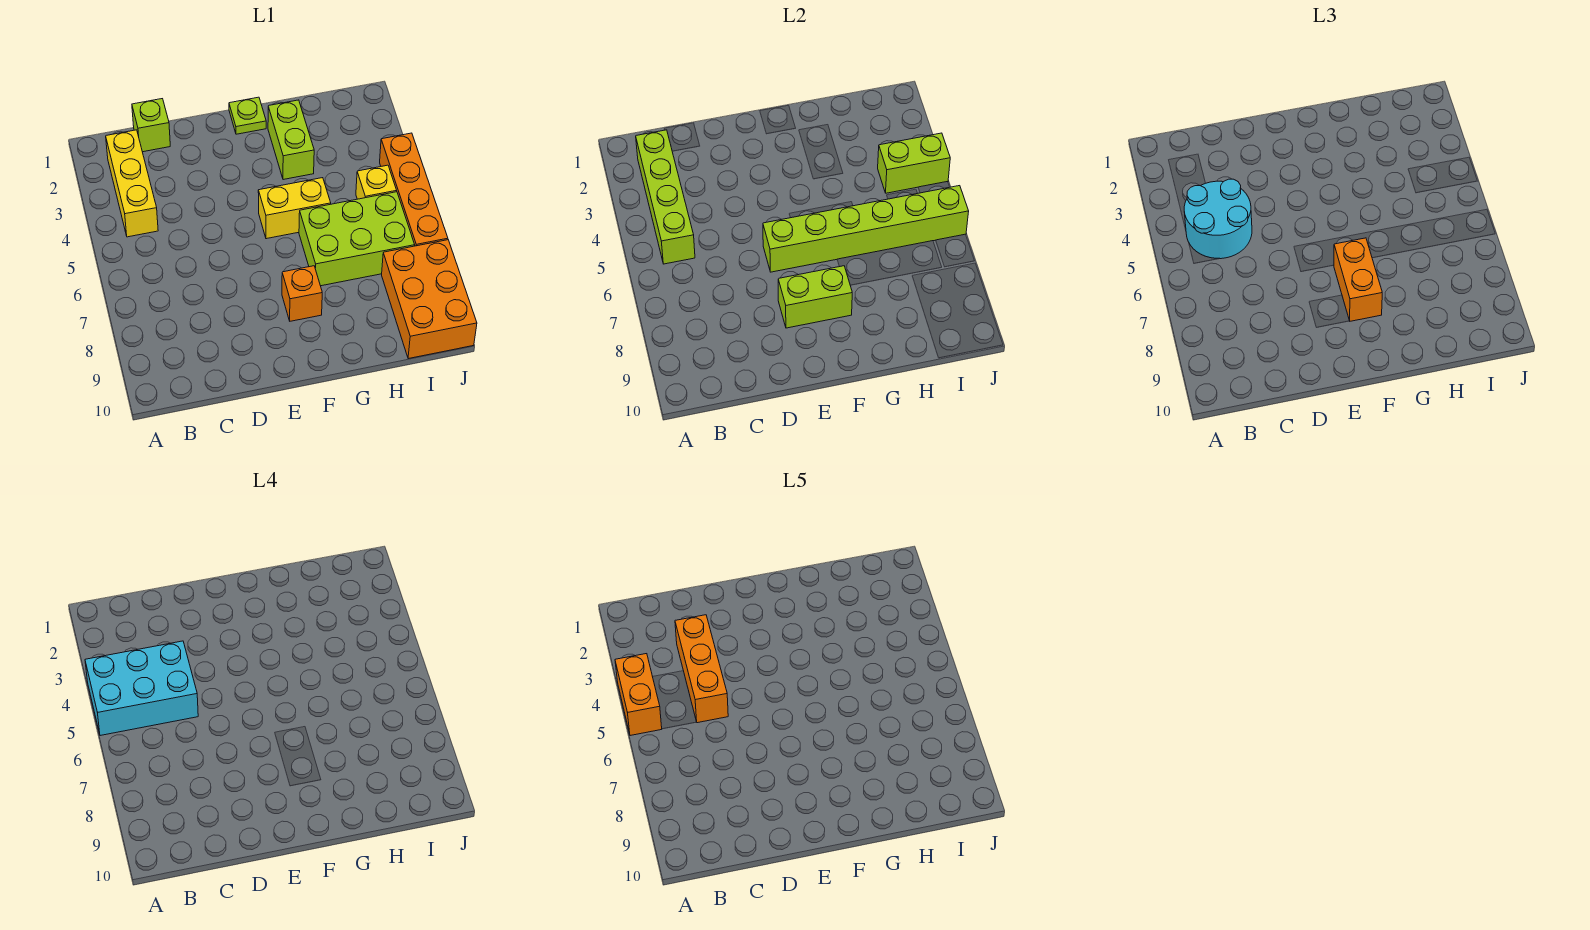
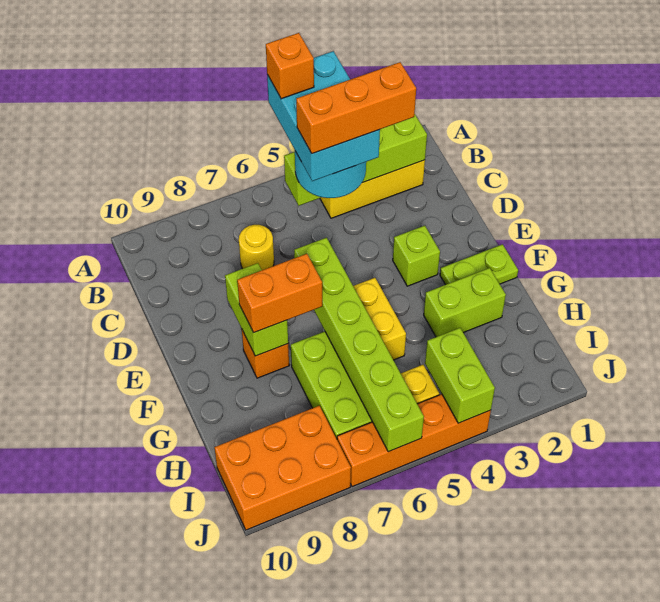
orange 1x2 brick [615,654,662,736] -> orange 1x1 brick [266,33,314,99]
lime 1x1 brick [132,99,170,152] -> lime 1x1 brick moved to [393,226,440,286]
none -> yellow 1x1 round brick [239,225,274,270]
lime 1x1 plate [229,97,266,134] -> lime 1x2 plate [440,244,518,285]

